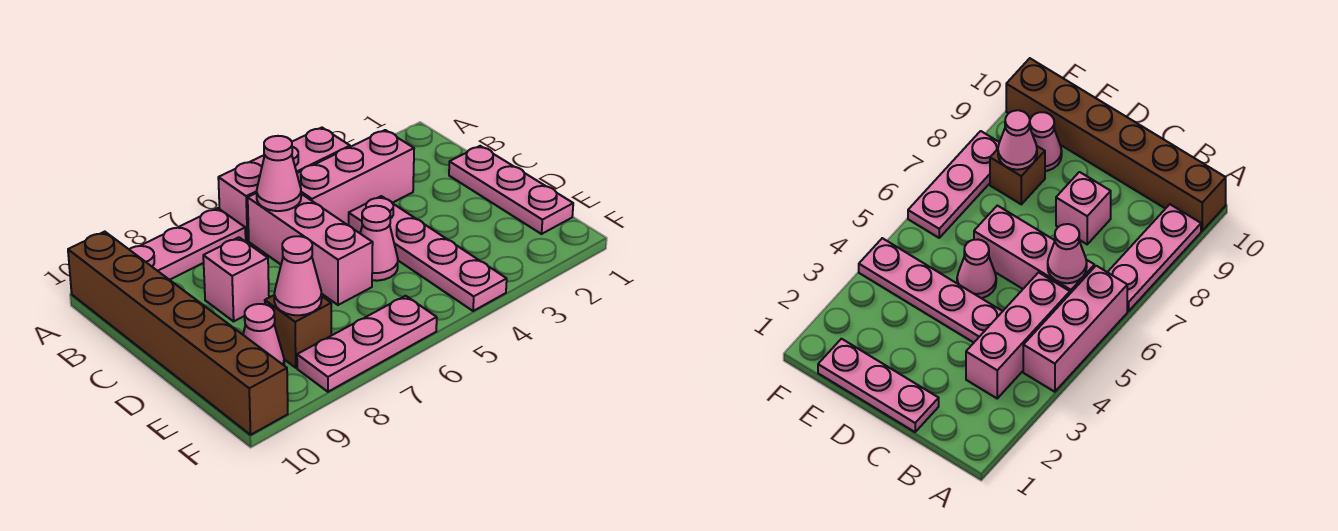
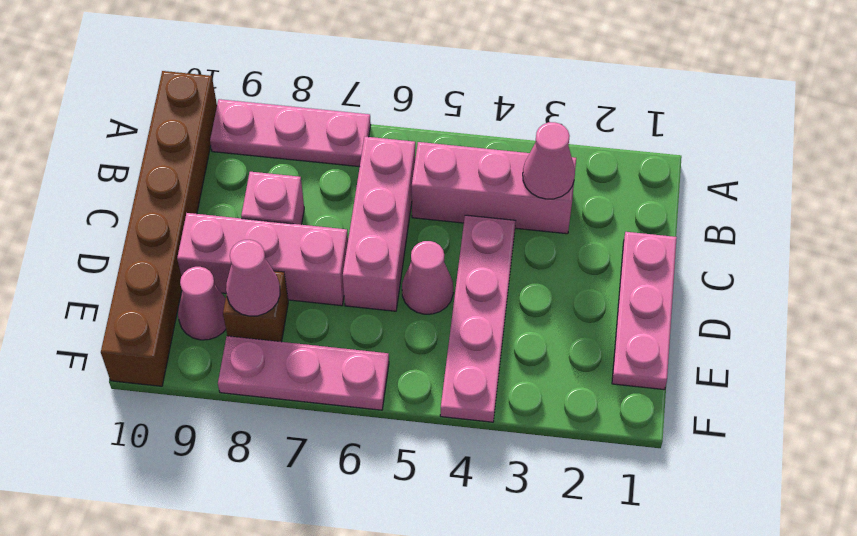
pink 1x3 brick [218,128,350,241] -> pink 1x3 brick moved to [177,213,348,306]
pink 1x1 cone [257,136,301,211] -> pink 1x1 cone moved to [523,122,575,199]

